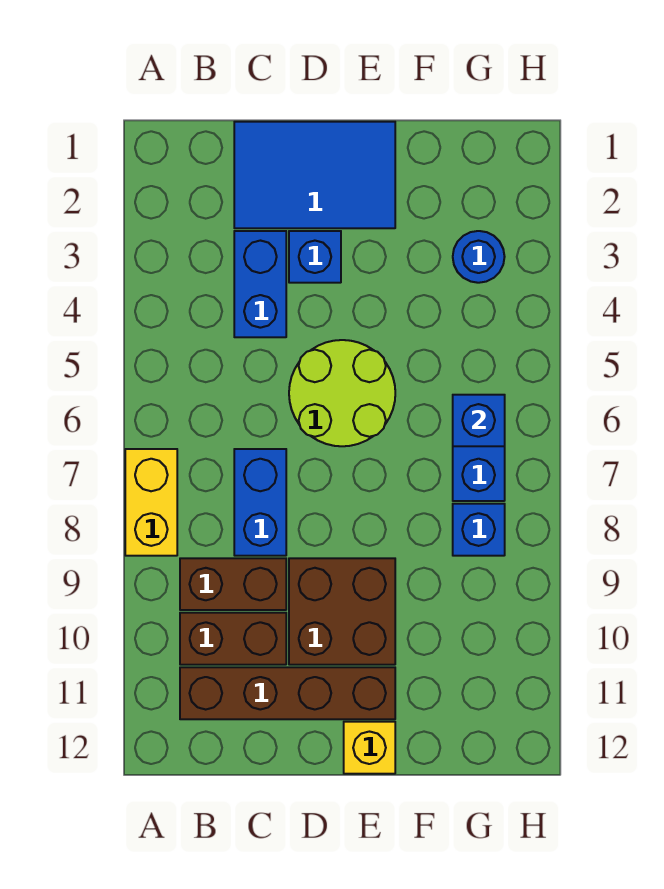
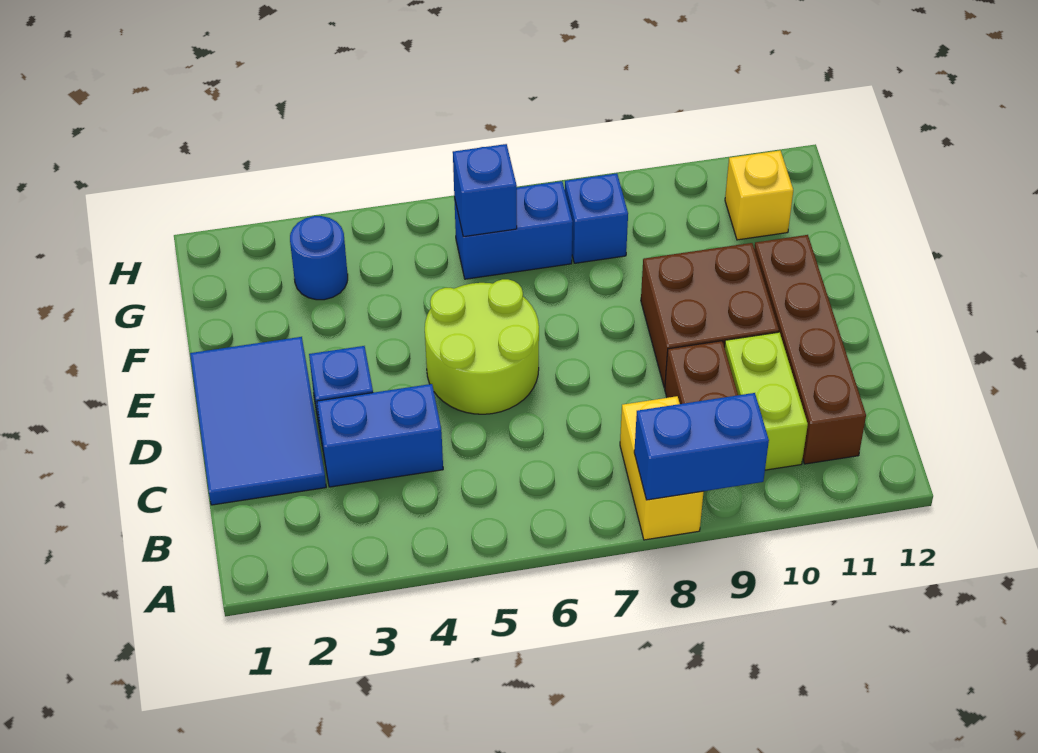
yellow 1x2 brick [125,449,177,556] -> yellow 1x2 brick turned to [620,396,703,540]
brown 1x2 brick [180,613,286,665] -> lime 1x2 brick [724,332,808,470]
blue 1x2 brick [234,449,286,556] -> blue 1x2 brick moved to [634,393,769,500]
yellow 1x1 brick [344,722,395,774] -> yellow 1x1 brick moved to [725,150,793,240]

